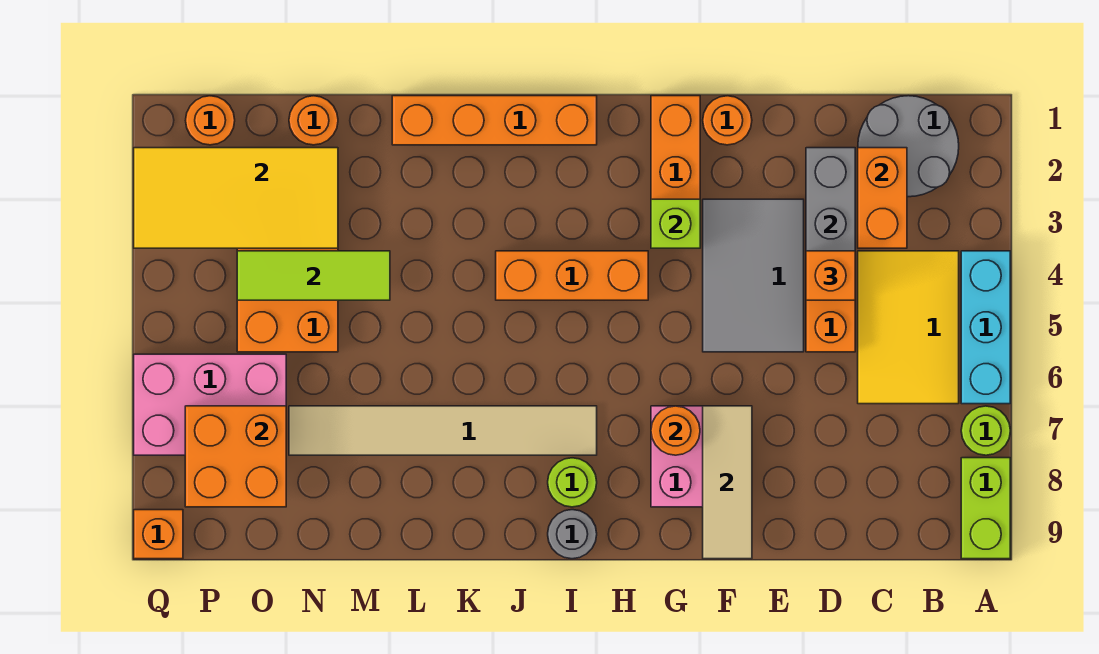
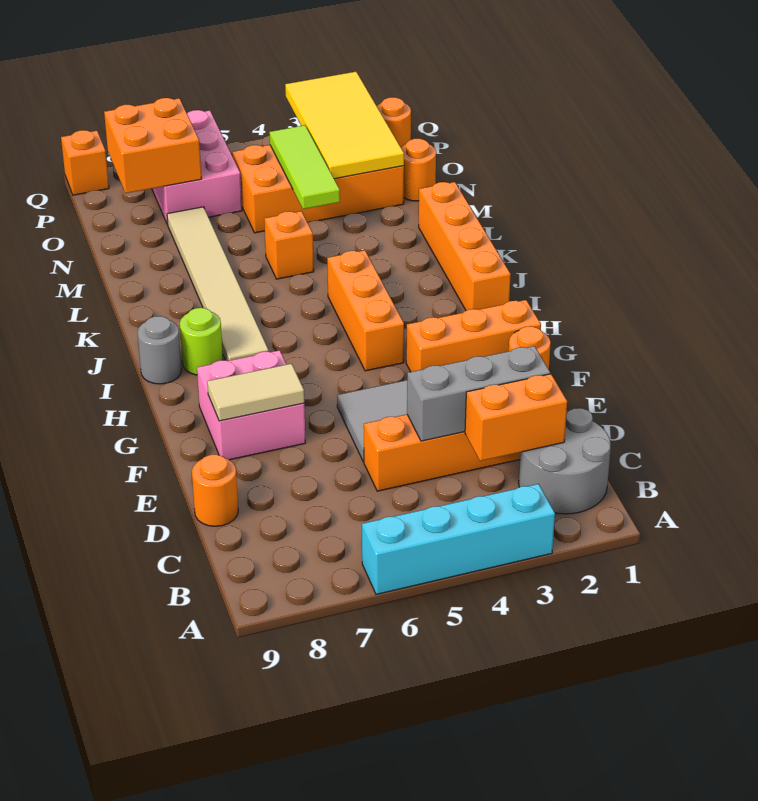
cyan 1x3 brick [961,251,1010,404] -> cyan 1x4 brick [362,484,555,594]
lime 1x1 round brick [961,406,1010,455] -> none
lime 1x2 brick [961,458,1010,559] -> none
yellow 2x3 tile [858,251,959,404] -> none
orange 1x1 brick [806,251,855,300] -> orange 1x1 brick moved to [264,211,314,279]
tan 1x3 tile [703,406,752,559] -> tan 1x2 tile [207,364,304,421]
lime 1x1 brick [651,199,700,248] -> none
orange 1x1 round brick [651,406,700,455] -> orange 1x1 round brick moved to [192,455,238,526]

